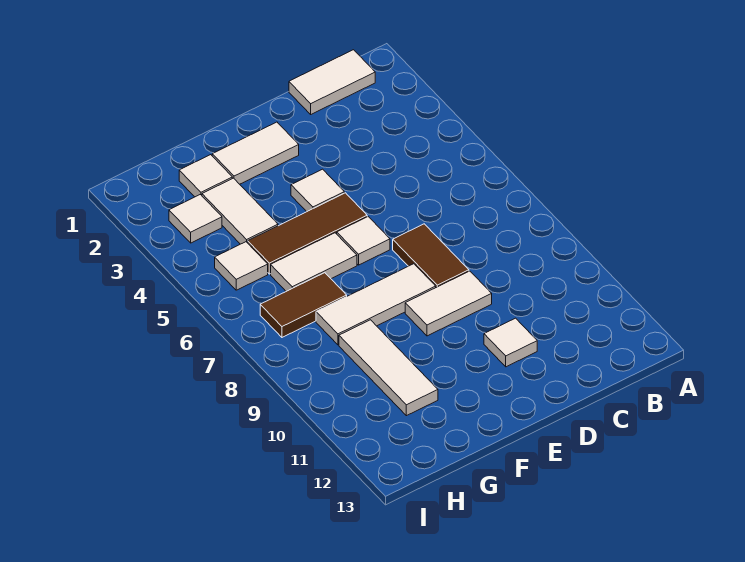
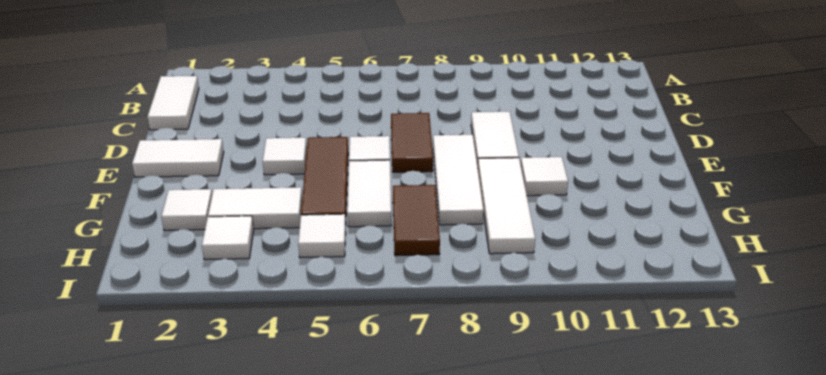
brown 1x2 tile [393,224,469,287] -> brown 1x2 tile turned to [391,113,433,172]
white 1x1 tile [484,318,537,367] -> white 1x1 tile moved to [521,157,568,196]
white 1x2 tile [212,122,299,184] -> white 1x2 tile turned to [132,139,224,177]
white 1x3 tile [339,320,438,416] -> white 1x3 tile turned to [478,158,535,254]

